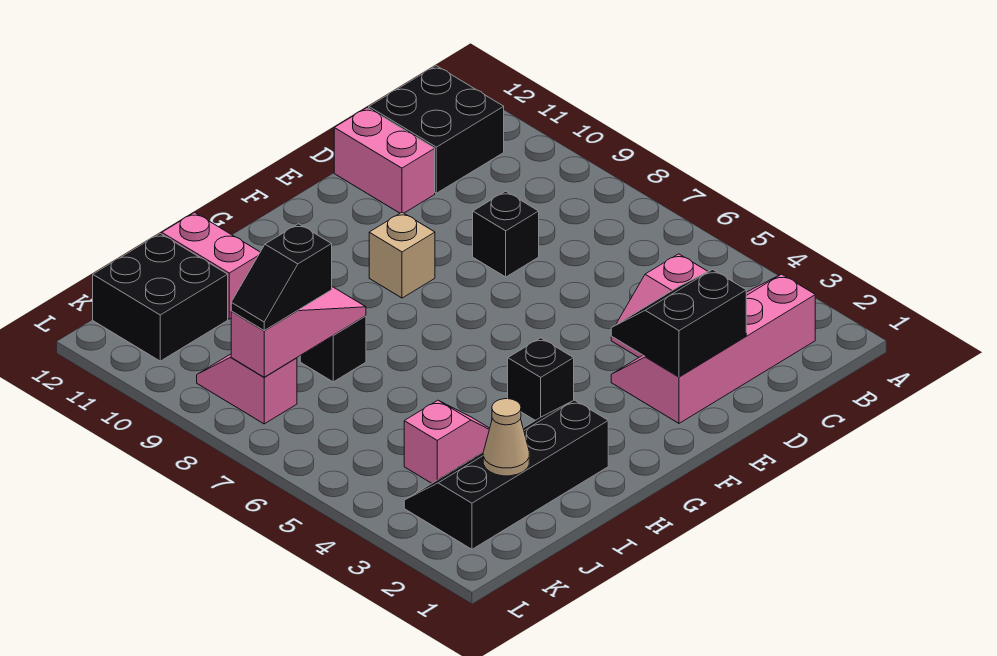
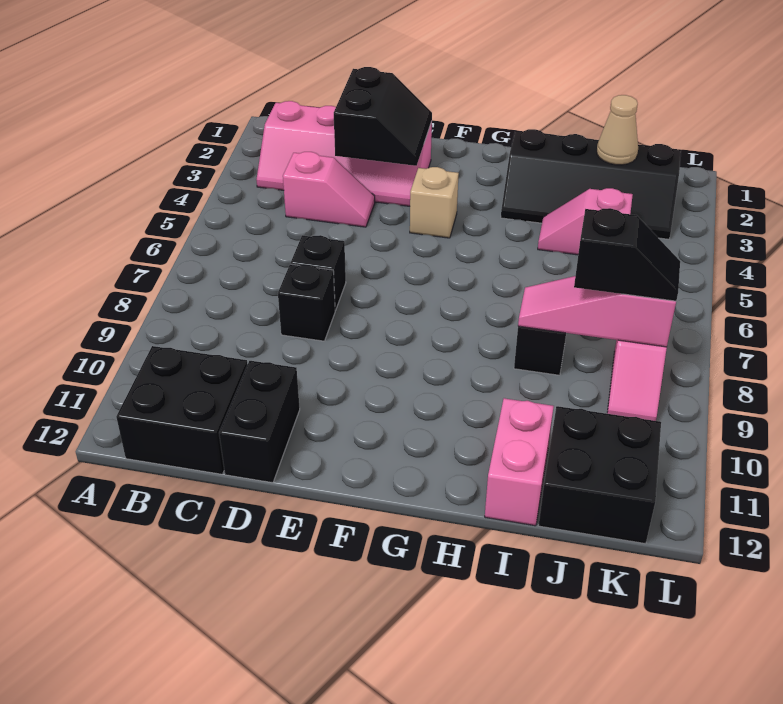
black 2x2 slope [611,270,746,377] -> black 2x2 slope turned to [334,67,432,166]
pink 1x2 brick [334,108,435,213] -> black 1x2 brick [219,361,300,483]
tan 1x1 brick [369,212,435,298] -> tan 1x1 brick moved to [410,167,459,238]
black 1x1 brick [508,338,574,420] -> black 1x1 brick moved to [291,235,346,310]

